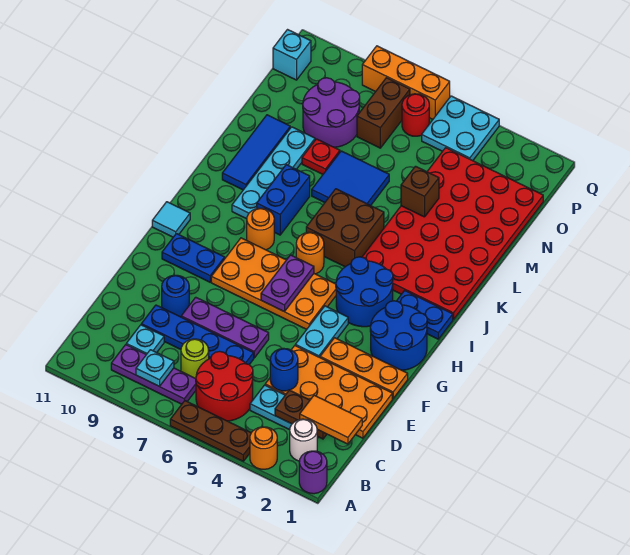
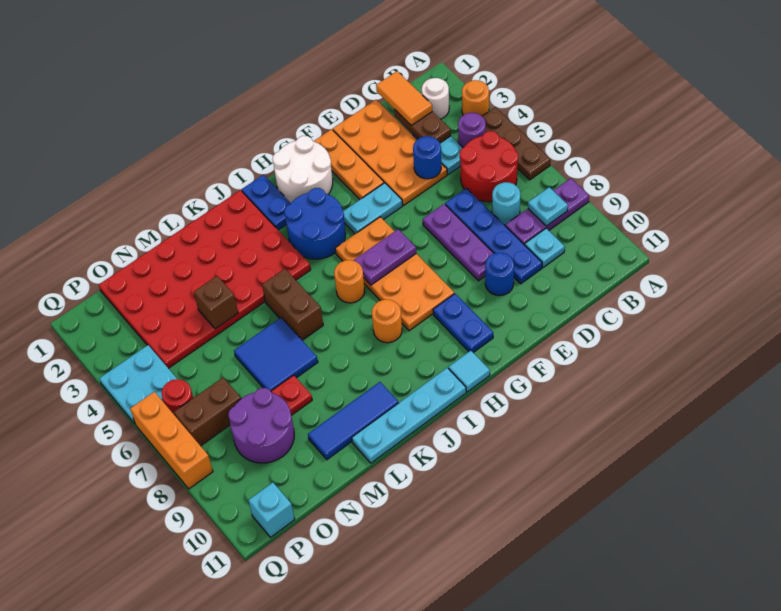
purple 1x1 round brick [299,451,327,494] -> purple 1x1 round brick moved to [458,113,486,148]
purple 1x3 plate [111,345,196,404] -> purple 1x3 plate turned to [505,178,589,245]
lime 1x1 round brick [181,339,209,378] -> cyan 1x1 round brick [492,182,520,225]
blue 2x2 round brick [370,301,427,370] -> white 2x2 round brick [273,136,333,203]
brown 2x2 brick [306,189,384,267] -> brown 1x2 brick [262,269,323,340]
blue 1x2 brick [257,165,310,235] -> none
cyan 1x4 plate [232,127,315,219] -> cyan 1x4 plate moved to [352,368,466,463]

